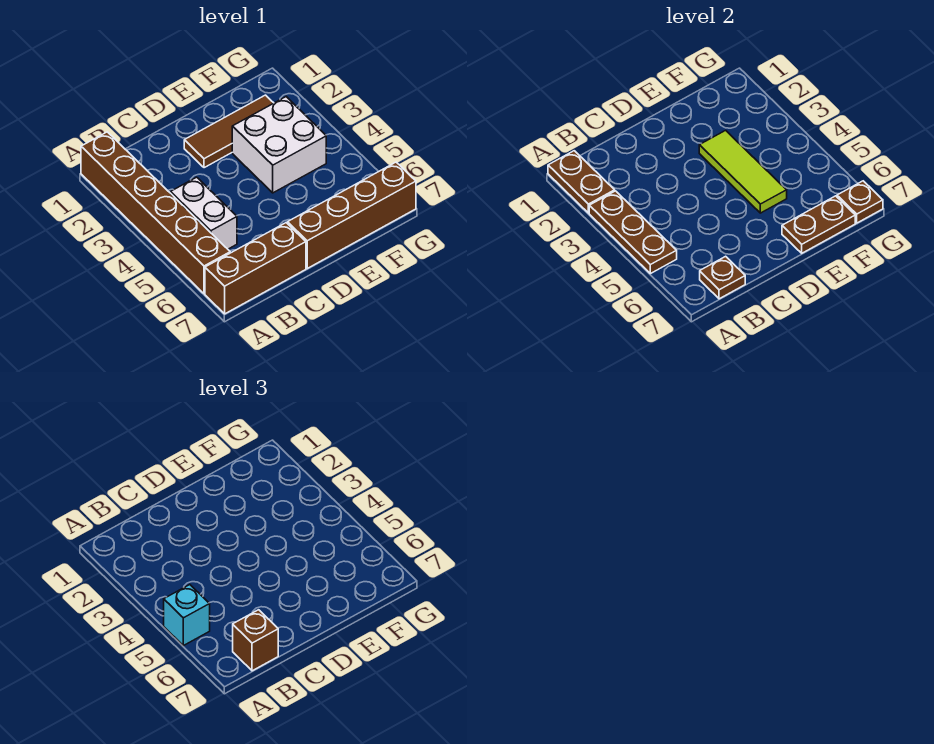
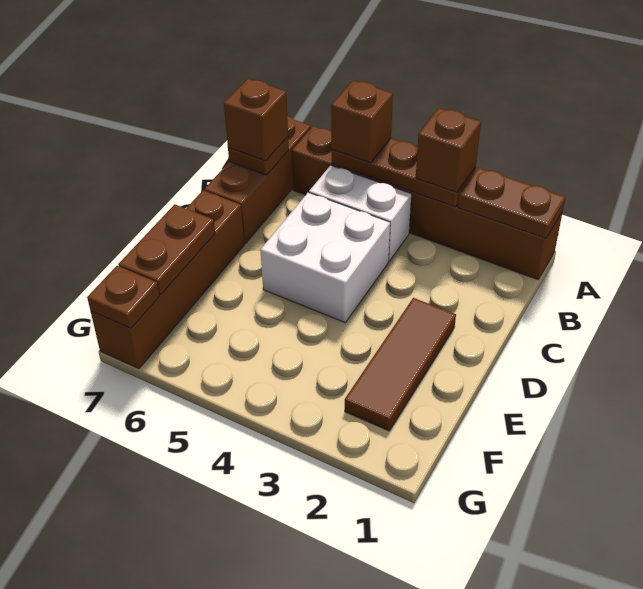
none -> brown 1x1 brick [416,108,481,193]
cyan 1x1 brick [164,585,210,646] -> brown 1x1 brick [331,81,393,163]
white 2x2 brick [232,97,326,193] -> white 2x2 brick moved to [260,193,390,322]
lime 1x3 tile [699,130,787,213] -> none

